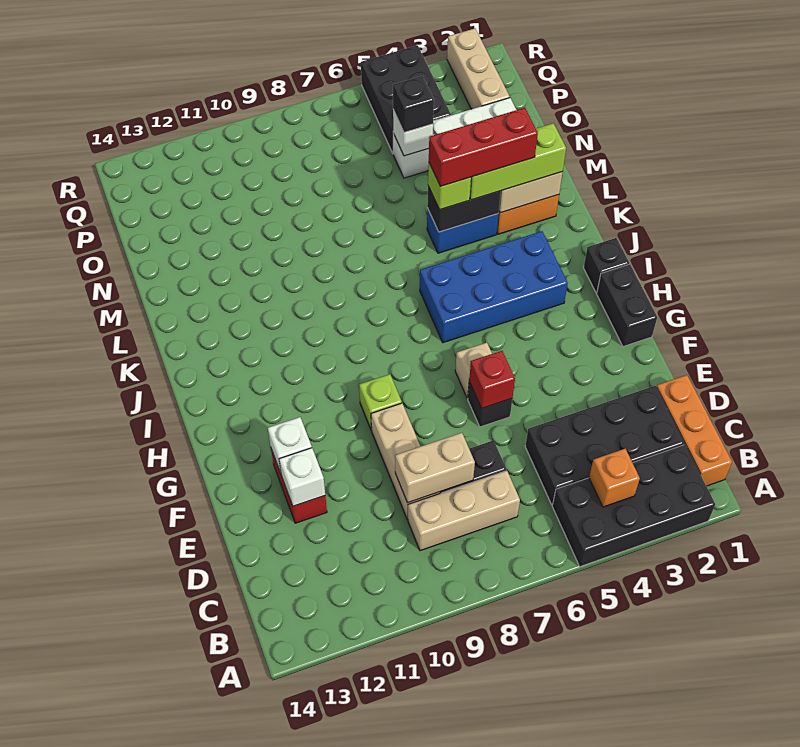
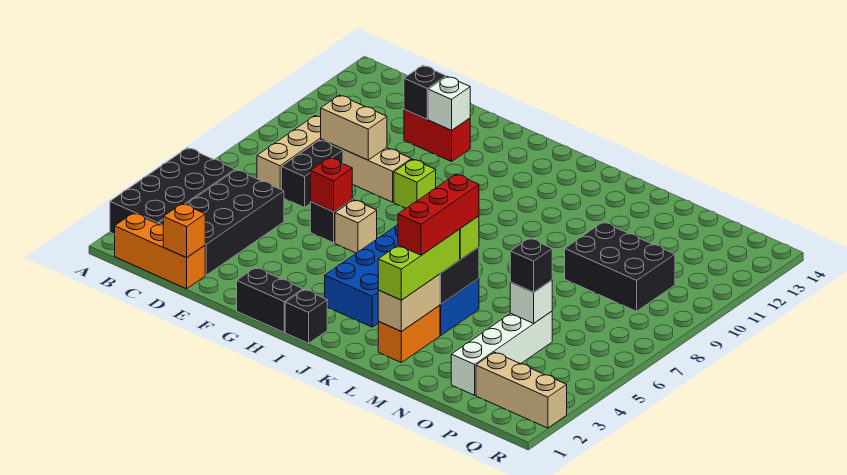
orange 1x1 brick [589,449,640,507] -> orange 1x1 brick moved to [163,204,205,258]
tan 1x2 brick [395,433,475,503] -> tan 1x2 brick turned to [321,95,387,160]
white 1x1 brick [279,448,325,506] -> black 1x1 brick [404,65,446,119]
black 2x3 brick [361,45,451,153] -> black 2x3 brick moved to [565,222,675,311]

